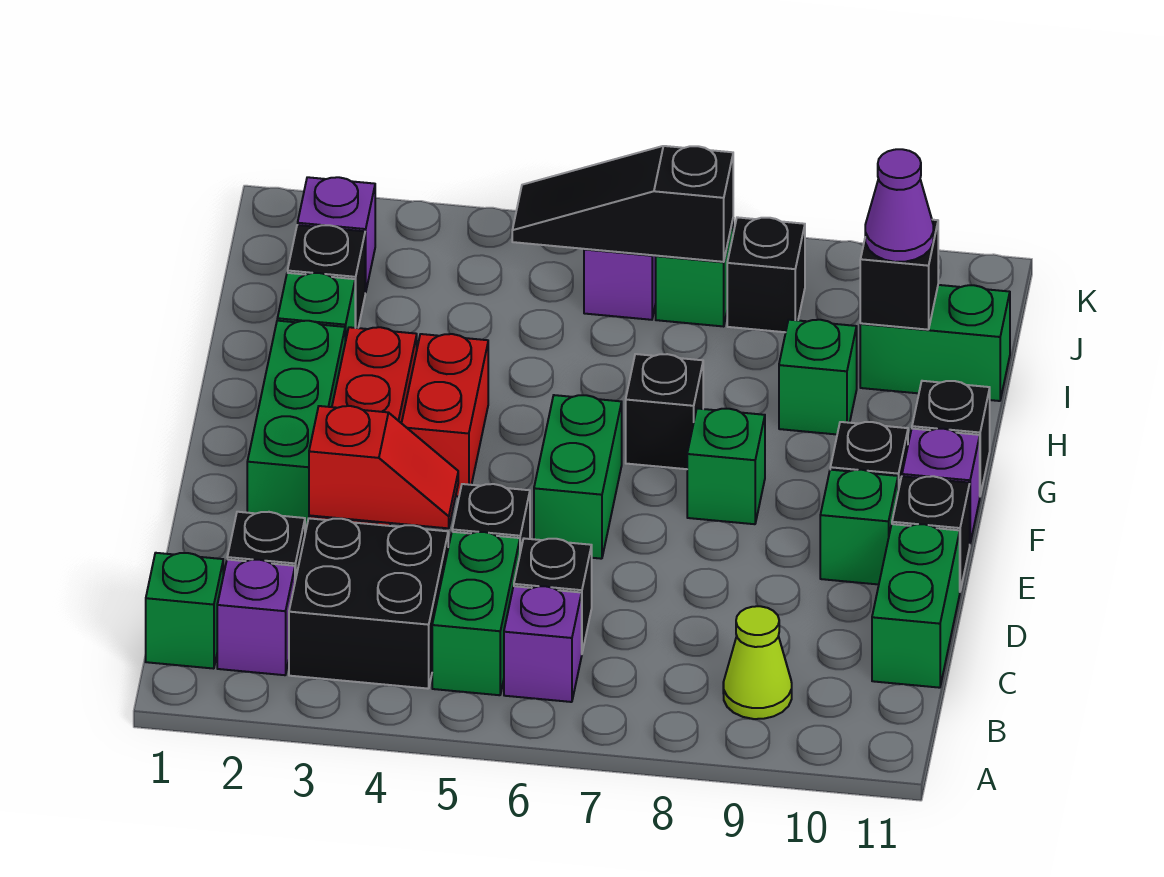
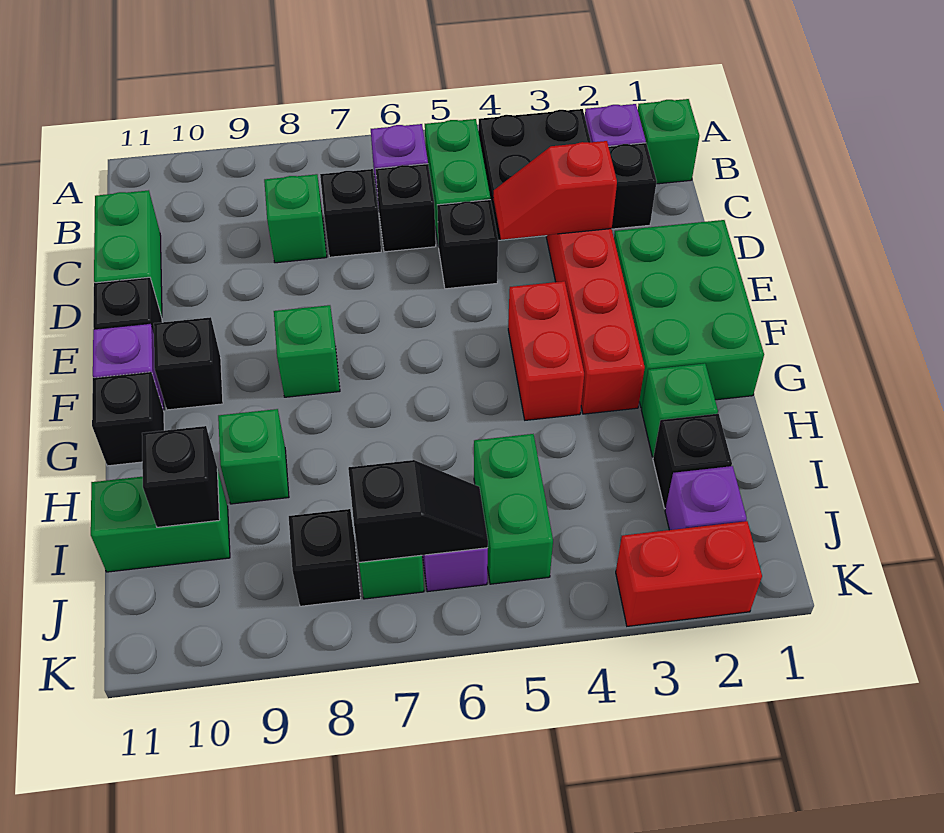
lime 1x1 cone [723,606,792,719] -> none
green 1x3 brick [247,321,345,531] -> green 2x3 brick [614,220,764,408]
green 1x2 brick [534,395,622,559] -> green 1x2 brick moved to [474,434,553,584]
green 1x1 brick [820,470,898,585] -> green 1x1 brick moved to [264,174,327,263]
black 1x1 brick [626,354,703,469] -> black 1x1 brick moved to [320,169,381,257]
purple 1x1 cone [865,149,933,262] -> none
black 1x3 slope [512,146,733,262] -> black 1x2 slope [348,460,488,562]
none -> red 1x2 brick [616,521,762,626]

